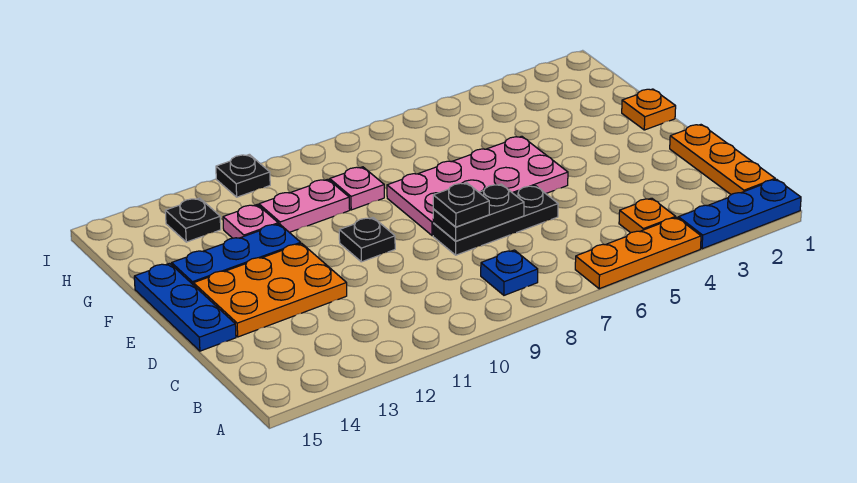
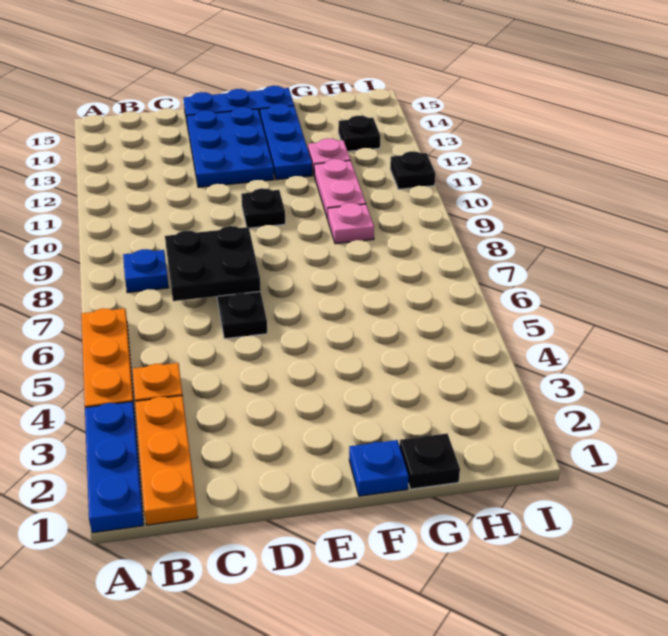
orange 1x3 plate [670,125,775,195] -> orange 1x3 plate turned to [135,396,198,525]
black 1x2 plate [433,184,524,241] -> black 2x2 plate [165,226,261,301]
black 1x1 plate [433,183,489,227] -> black 1x1 plate moved to [400,434,460,489]
orange 2x3 plate [193,243,347,337] -> blue 2x3 plate [187,107,274,187]
pink 2x4 plate [387,136,568,236] -> none
orange 1x1 plate [622,89,676,130] -> blue 1x1 plate [349,440,409,496]

